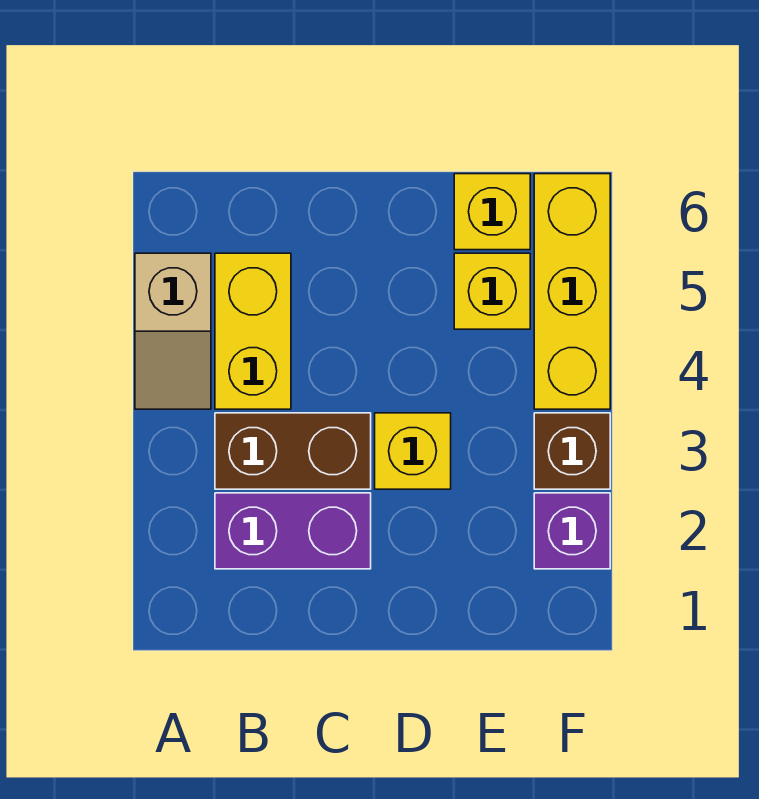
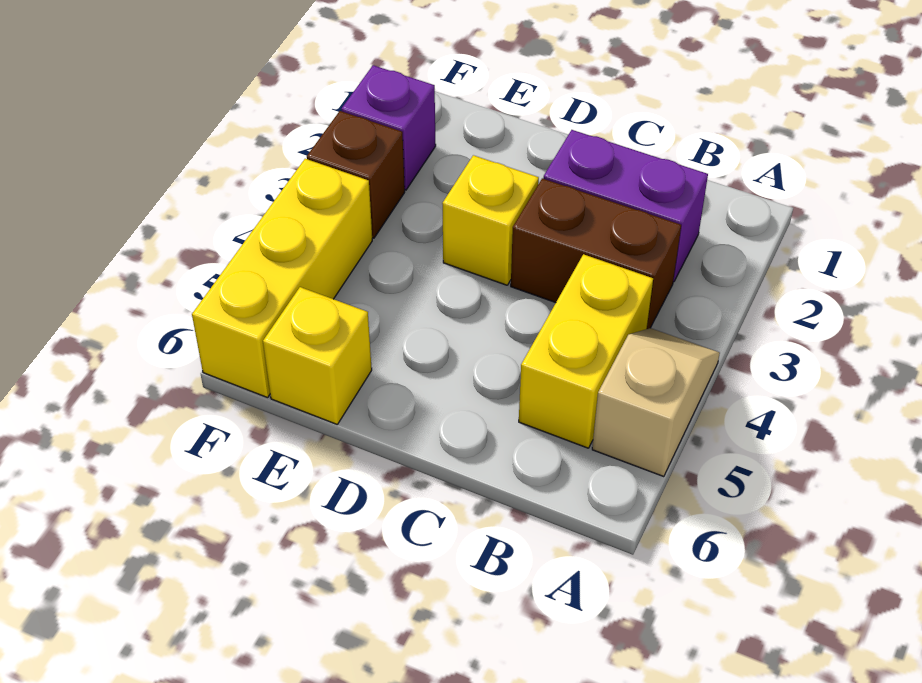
yellow 1x1 brick [454,253,530,329] -> none

